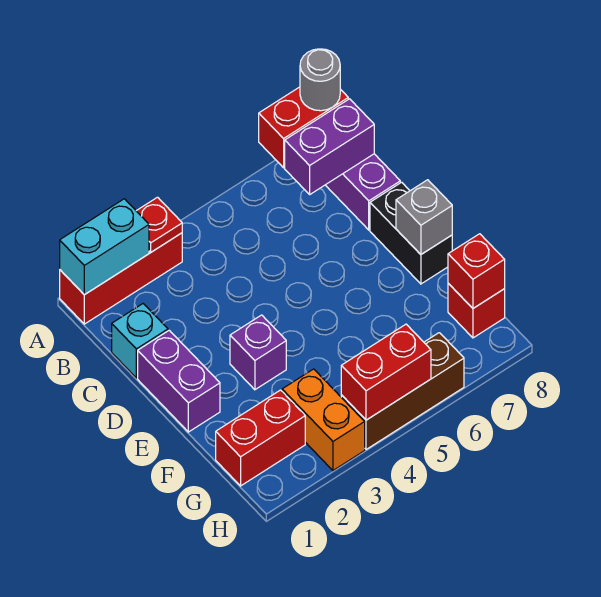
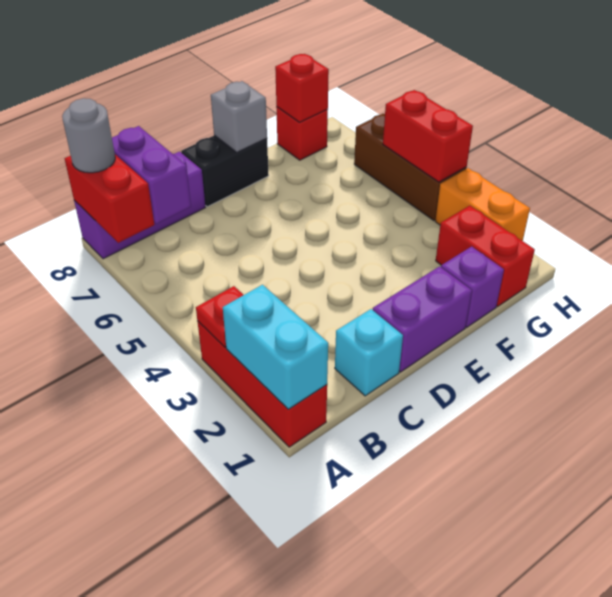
purple 1x1 brick [230,315,286,390] -> purple 1x1 brick moved to [441,247,504,327]
orange 1x2 brick [282,369,365,471] -> orange 1x2 brick turned to [435,168,530,241]

